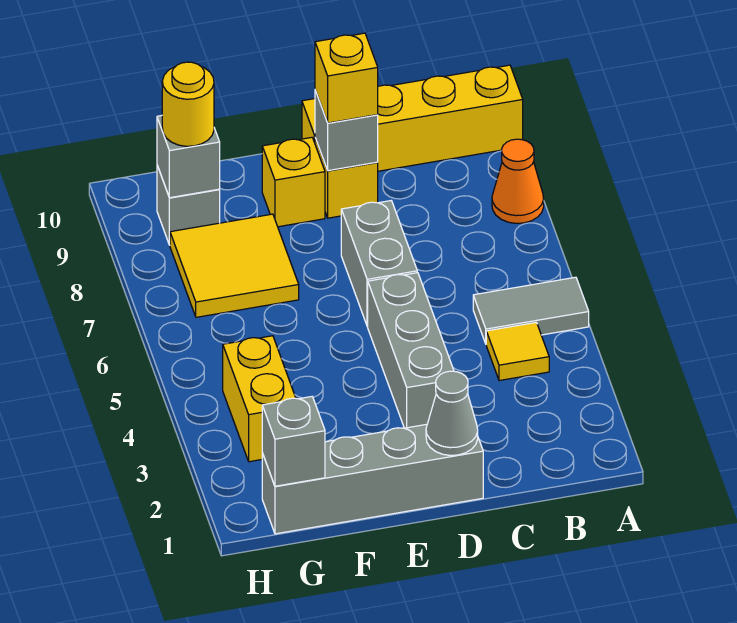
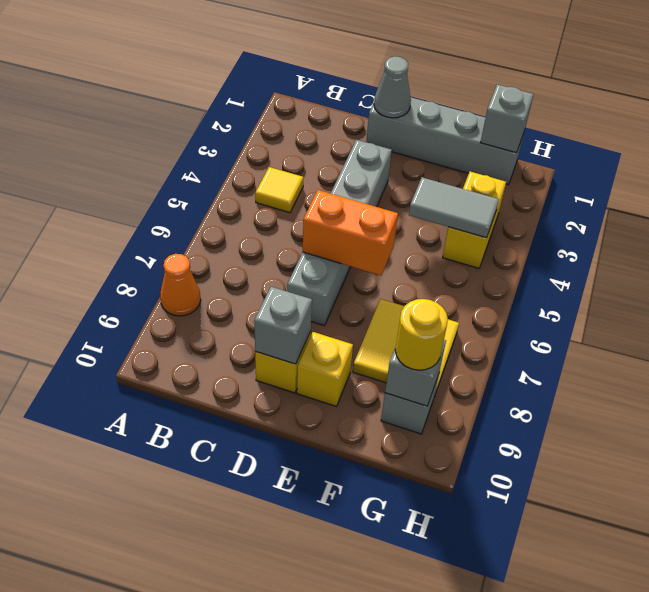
grey 1x2 tile [473,277,589,343] -> grey 1x2 tile moved to [409,177,499,238]
yellow 1x4 brick [302,65,523,171] -> none
none -> orange 1x2 brick [303,190,398,275]
yellow 1x1 brick [315,33,378,123] -> none

